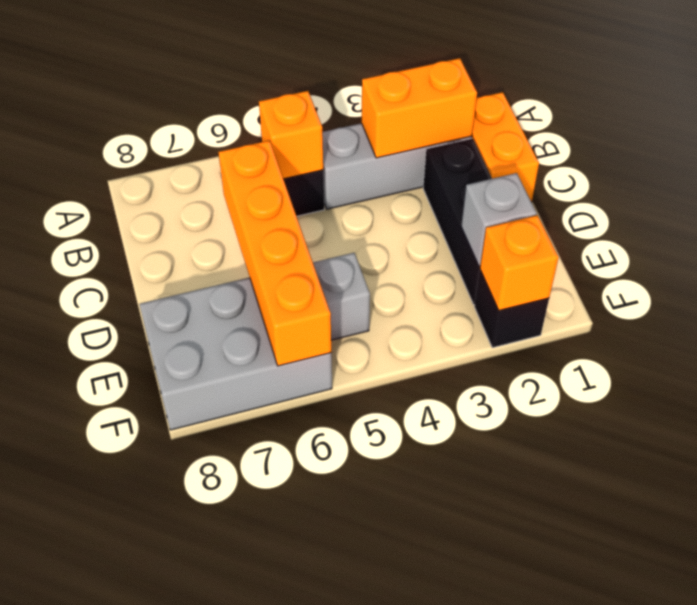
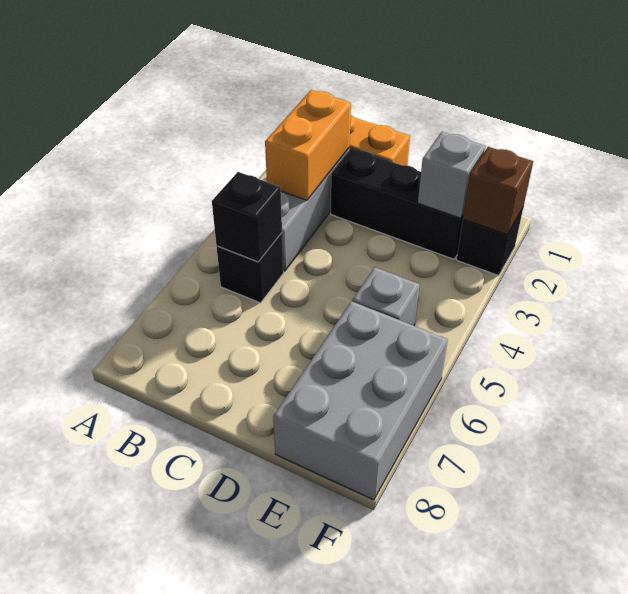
orange 1x1 brick [259,91,323,179] -> black 1x1 brick [212,172,282,262]
orange 1x4 brick [218,141,331,366] -> none
orange 1x1 brick [480,215,559,310] -> brown 1x1 brick [463,147,533,234]

